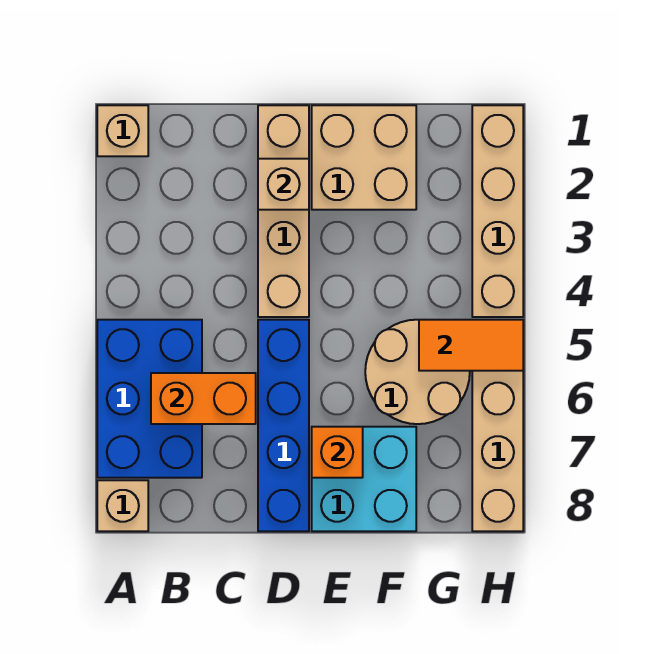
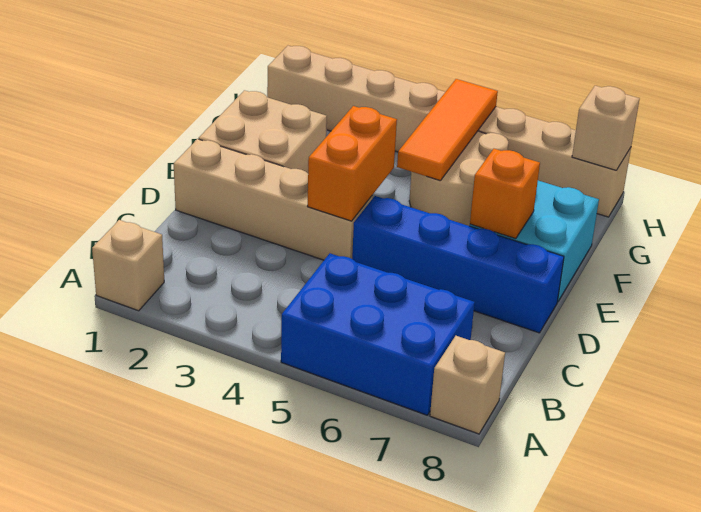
orange 1x2 brick [151,373,256,424] -> orange 1x2 brick moved to [307,106,397,221]
tan 1x1 brick [258,159,309,210] -> tan 1x1 brick moved to [572,86,640,170]
orange 1x2 tile [419,320,523,371] -> orange 1x3 tile [397,79,498,181]

